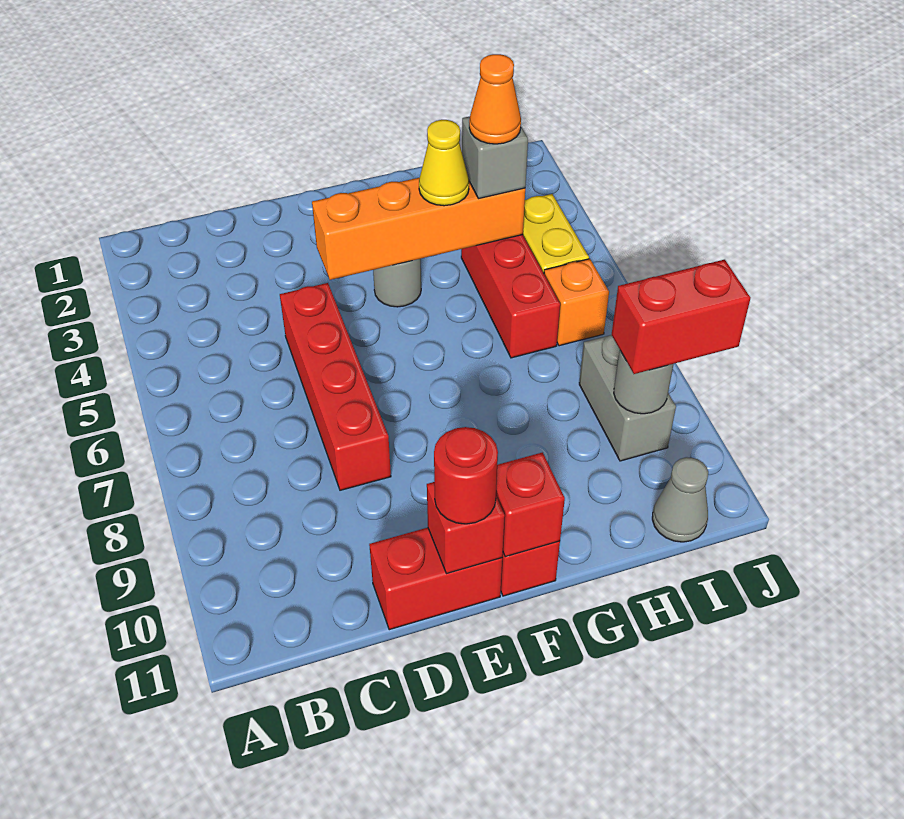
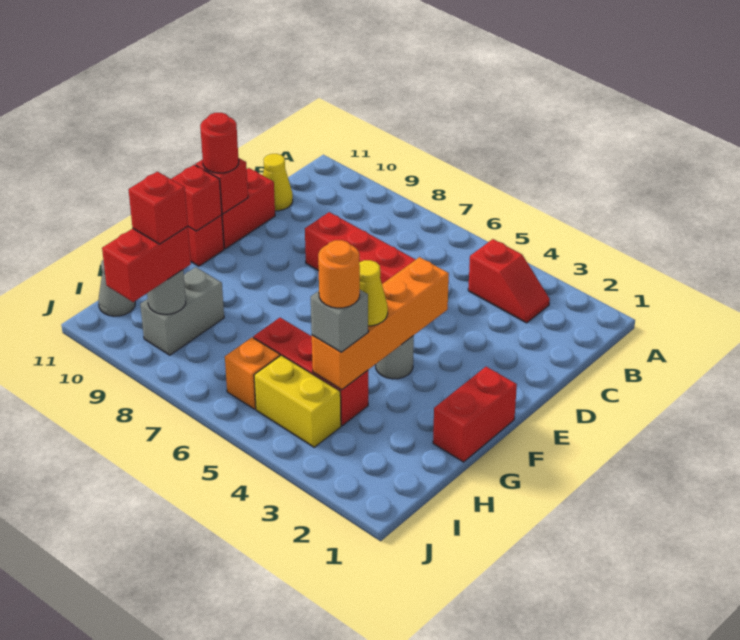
none -> red 1x2 slope [468,239,550,323]
none -> yellow 1x1 cone [263,154,293,211]
none -> red 1x2 brick [433,367,517,462]
orange 1x1 cone [469,54,521,144] -> orange 1x1 round brick [318,240,360,308]
grey 1x2 brick [579,335,676,461] -> grey 1x2 brick turned to [140,267,224,355]
none -> red 1x1 brick [128,172,188,244]

